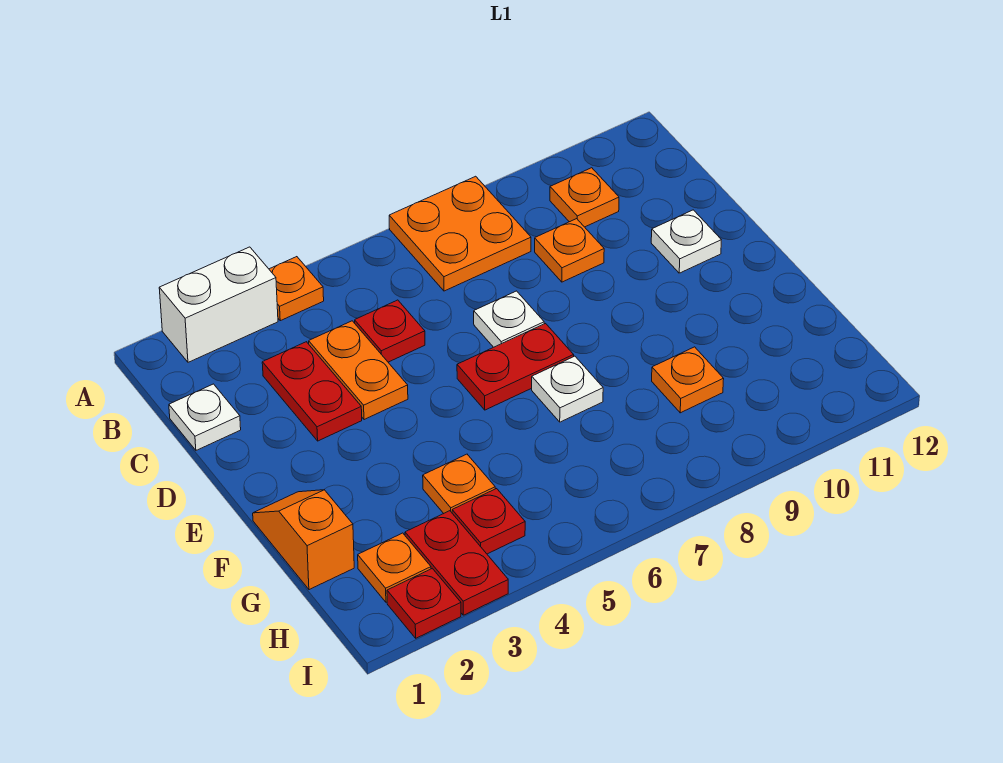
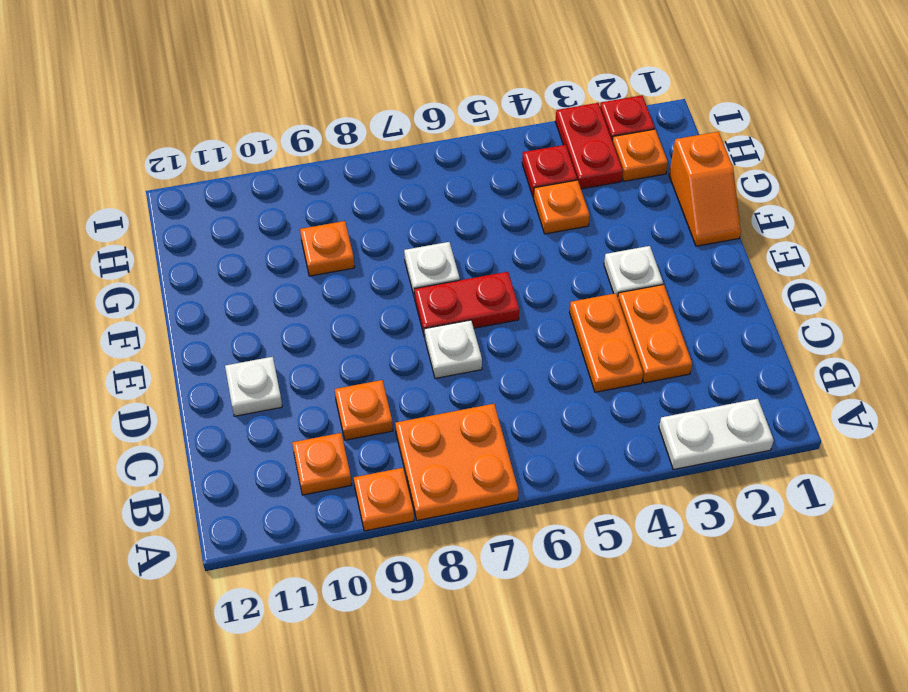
white 1x2 brick [159,247,278,362] -> white 1x2 plate [659,399,774,470]
orange 1x1 plate [269,257,324,321] -> orange 1x1 plate moved to [354,468,414,531]
white 1x1 plate [169,384,241,450] -> white 1x1 plate moved to [604,246,663,297]
red 1x2 plate [262,342,362,441] -> orange 1x2 plate [618,285,692,383]
red 1x1 plate [355,300,425,362] -> none

